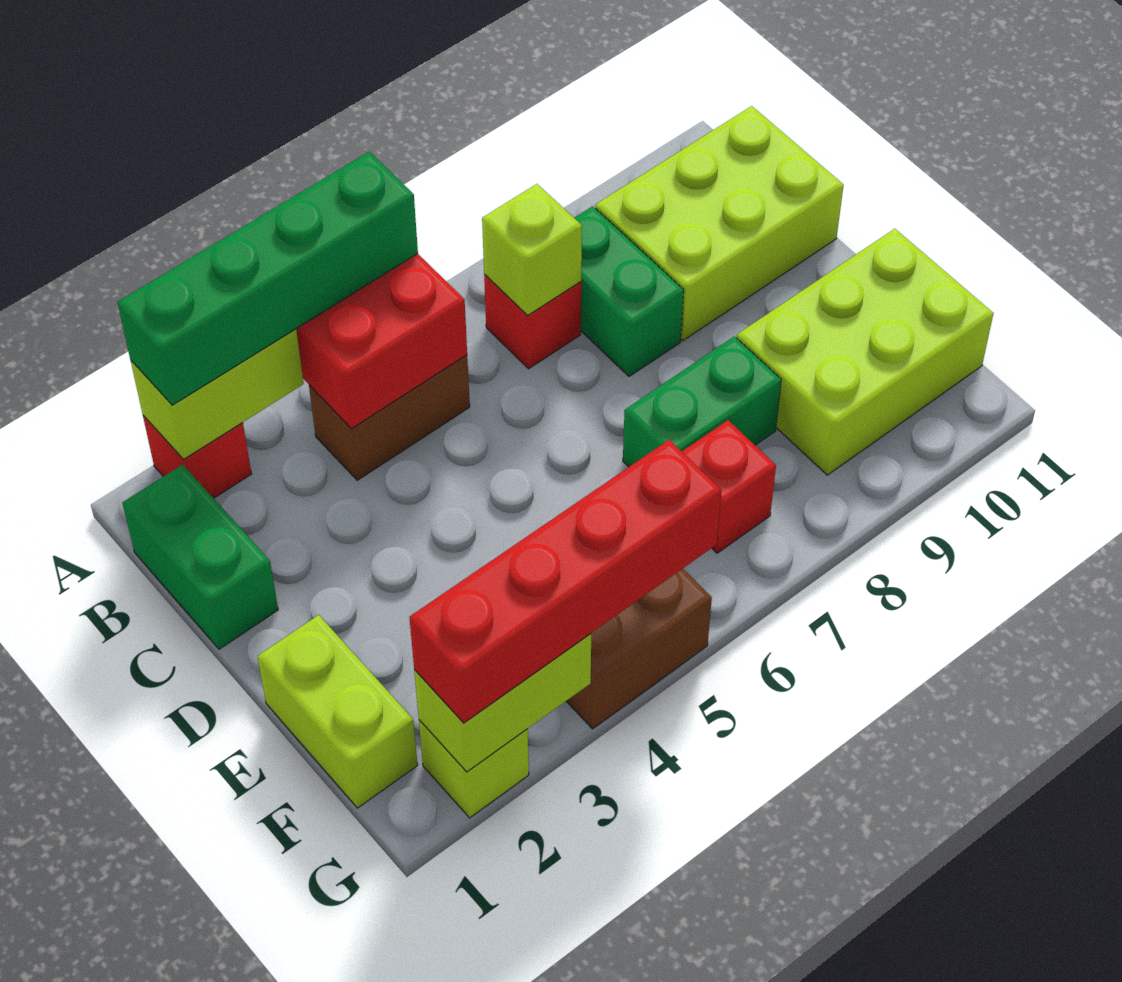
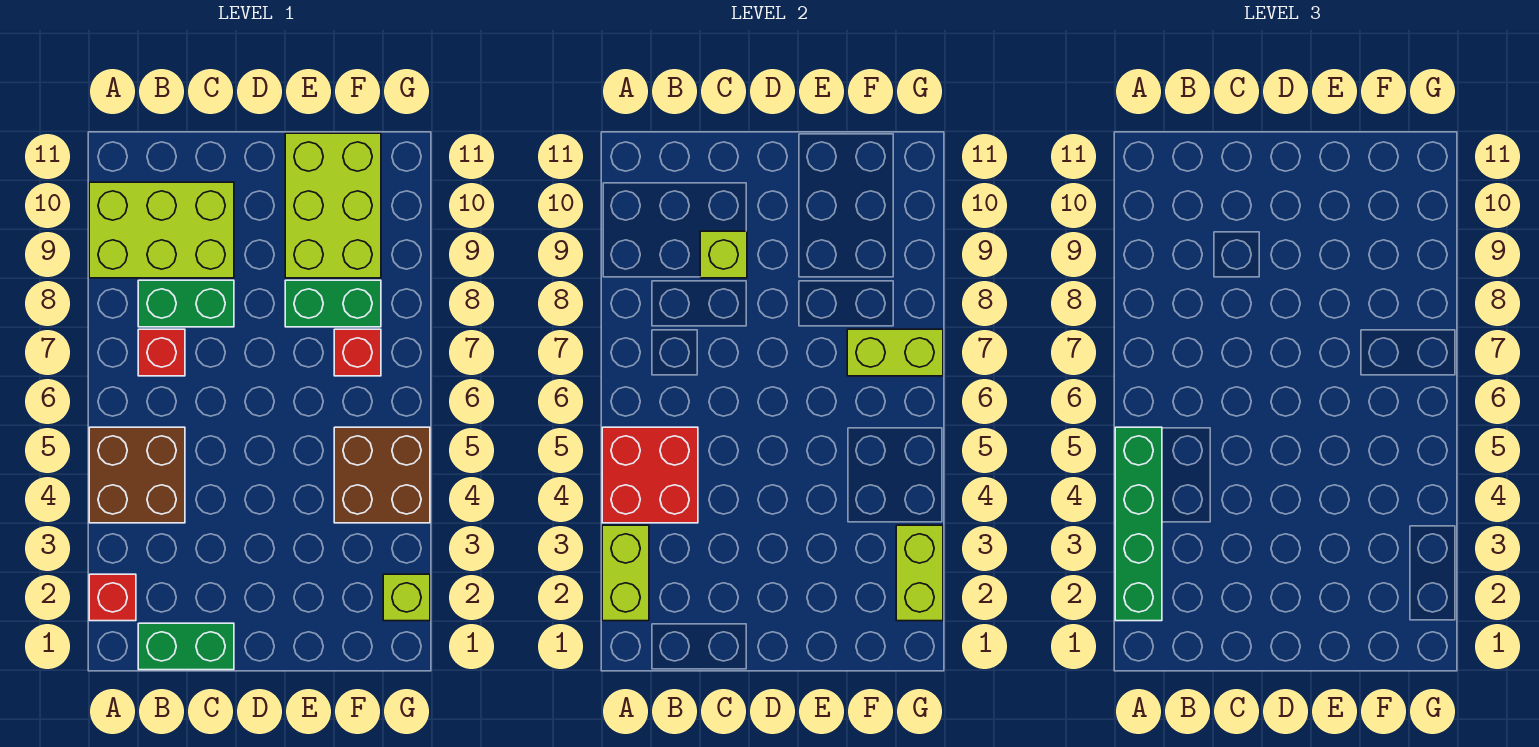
brown 1x2 brick [309,355,470,480] -> brown 2x2 brick [89,427,185,523]
lime 1x1 brick [482,184,582,315] -> lime 1x1 brick moved to [700,231,747,278]
lime 2x3 brick [595,106,844,341] -> lime 2x3 brick turned to [89,182,234,278]
lime 1x2 brick [257,615,418,808] -> lime 1x2 brick moved to [847,329,943,376]
green 1x2 brick [623,336,781,467] -> green 1x2 brick turned to [285,280,381,327]
red 1x4 brick [409,440,721,723] -> none

